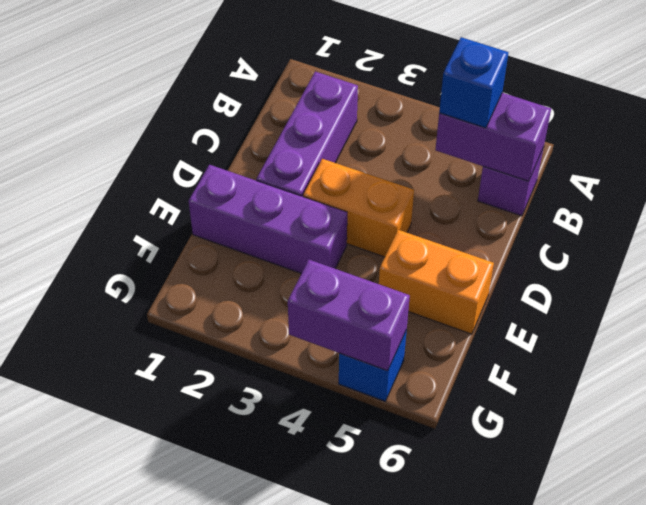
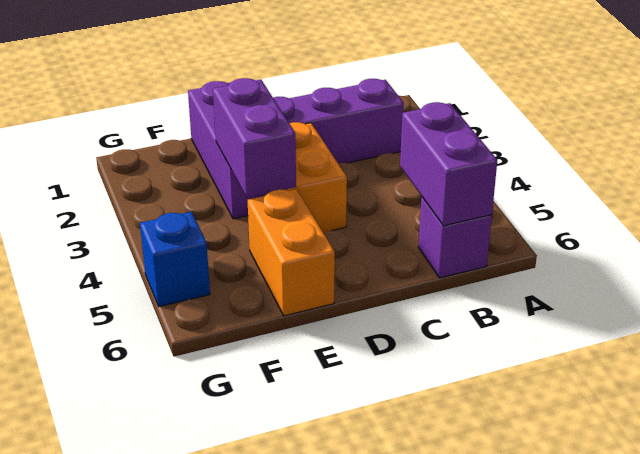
blue 1x1 brick [439,37,508,128] -> none
purple 1x2 brick [288,260,410,371] -> purple 1x2 brick moved to [213,78,296,197]

